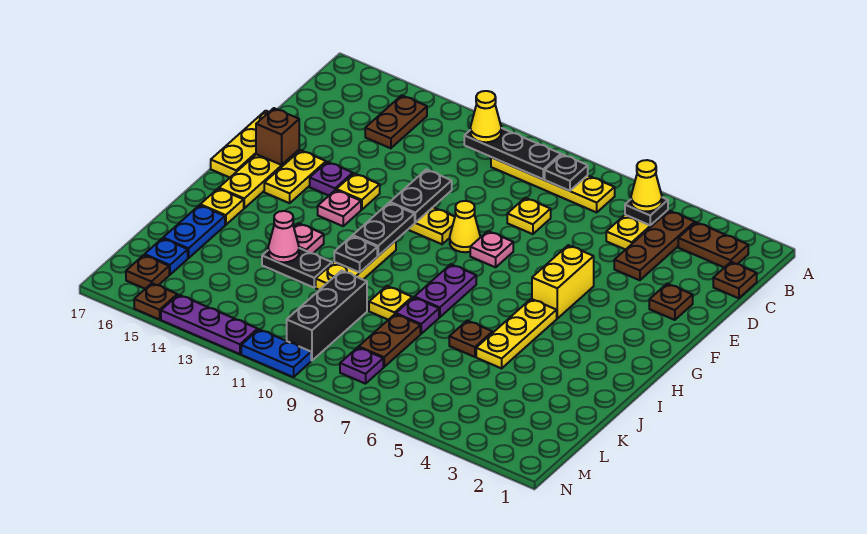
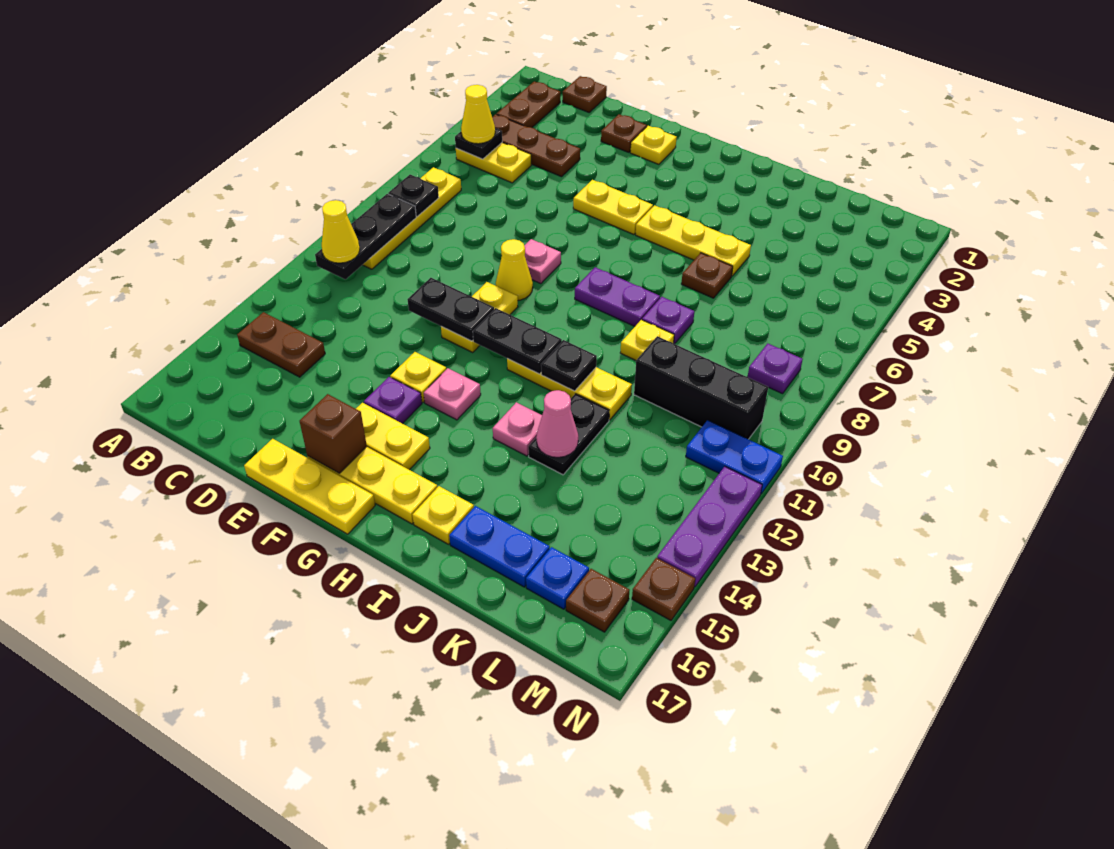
yellow 1x1 plate [507,198,551,234] -> yellow 1x1 plate moved to [630,126,677,164]
yellow 1x2 brick [532,245,594,318] -> yellow 1x2 plate [573,180,653,235]
brown 1x2 plate [359,314,420,367] -> none
blue 1x2 plate [241,329,311,377] -> blue 1x2 plate turned to [686,420,783,494]

